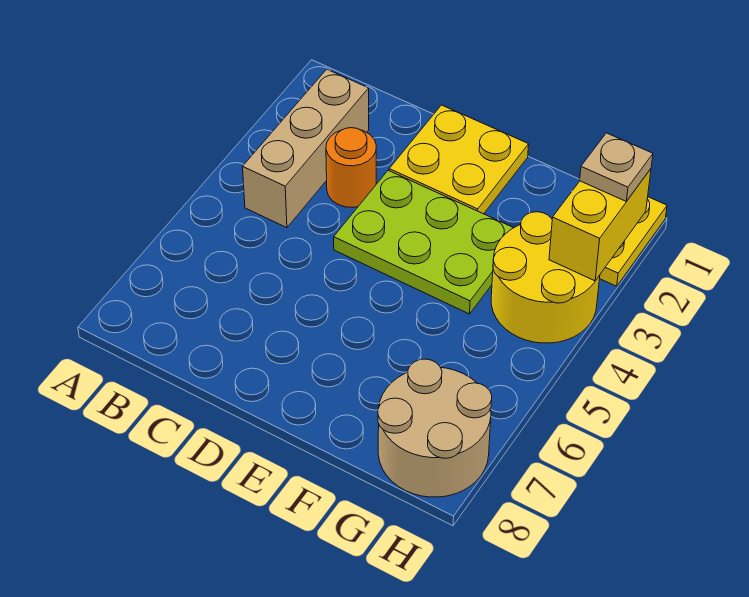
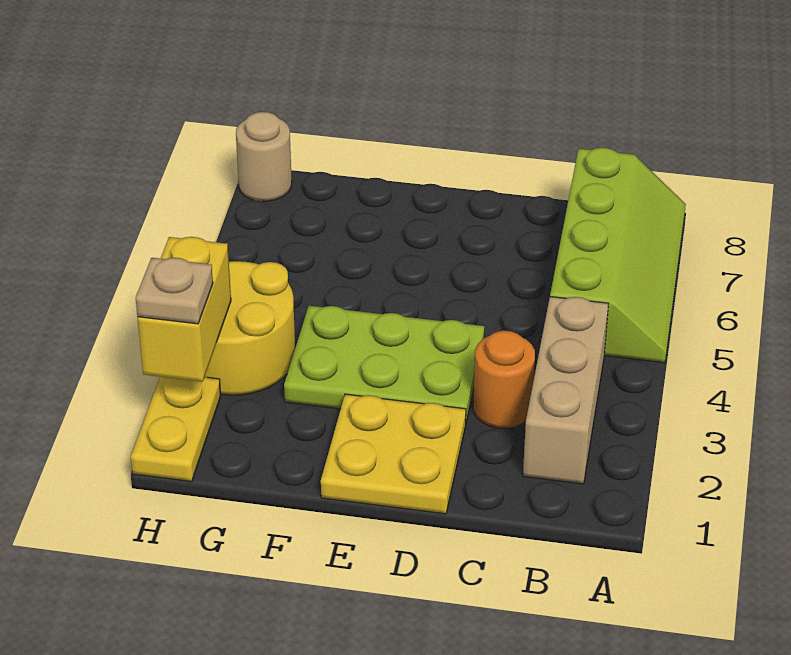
none -> lime 2x4 slope [550,148,686,363]
tan 2x2 round brick [378,359,492,497] -> tan 1x1 round brick [236,112,292,201]

